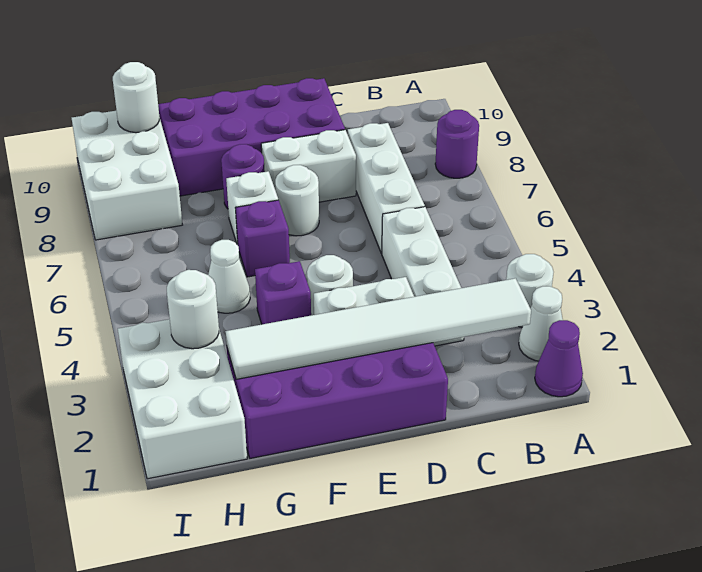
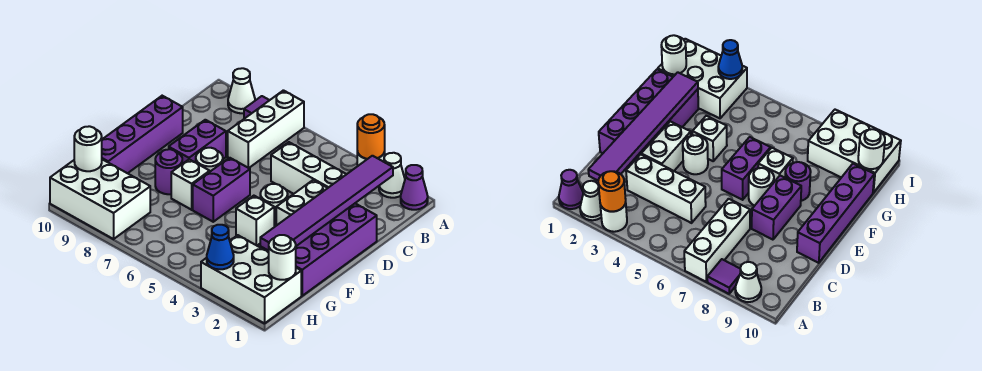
none -> orange 1x1 round brick [357,114,385,159]
purple 1x1 round brick [435,110,479,178] -> purple 1x1 tile [244,96,269,118]
white 1x6 tile [225,278,531,379] -> purple 1x6 tile [260,156,393,251]
white 1x3 brick [348,123,425,253] -> white 1x3 brick turned to [228,90,304,168]
white 1x2 brick [261,130,356,202] -> purple 1x2 brick [169,120,226,164]
purple 2x4 brick [158,78,345,196] -> purple 1x4 brick [102,96,183,173]
purple 1x1 brick [255,261,311,324] -> white 1x1 brick [236,196,274,245]
purple 1x1 brick [236,200,290,277] -> purple 1x2 brick [193,158,250,222]
white 1x1 cone [208,240,250,313] -> white 1x1 cone moved to [228,68,255,113]
white 1x1 round brick [167,270,219,349] -> white 1x1 round brick moved to [268,235,296,280]
none -> blue 1x1 cone [207,225,234,269]

